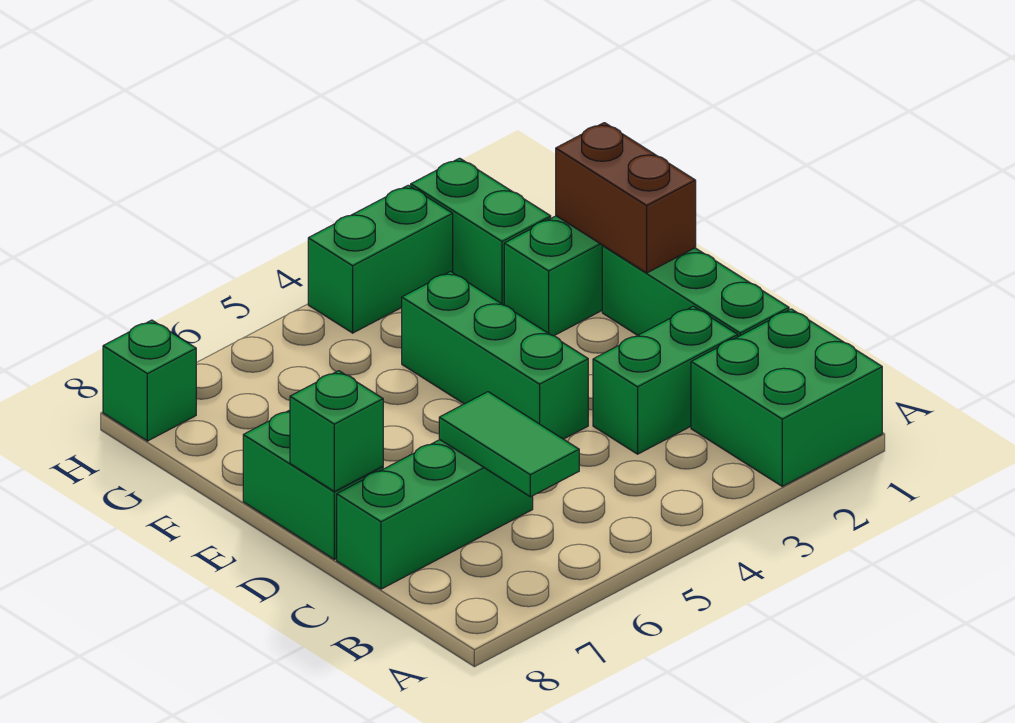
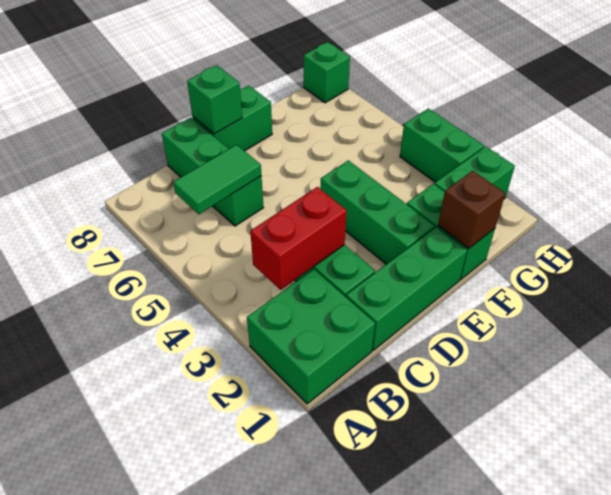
none -> red 1x2 brick [250,187,347,290]
green 1x3 brick [402,272,588,439] -> green 1x3 brick turned to [321,160,435,264]
brown 1x2 brick [556,123,696,273] -> brown 1x1 brick [438,171,505,248]

